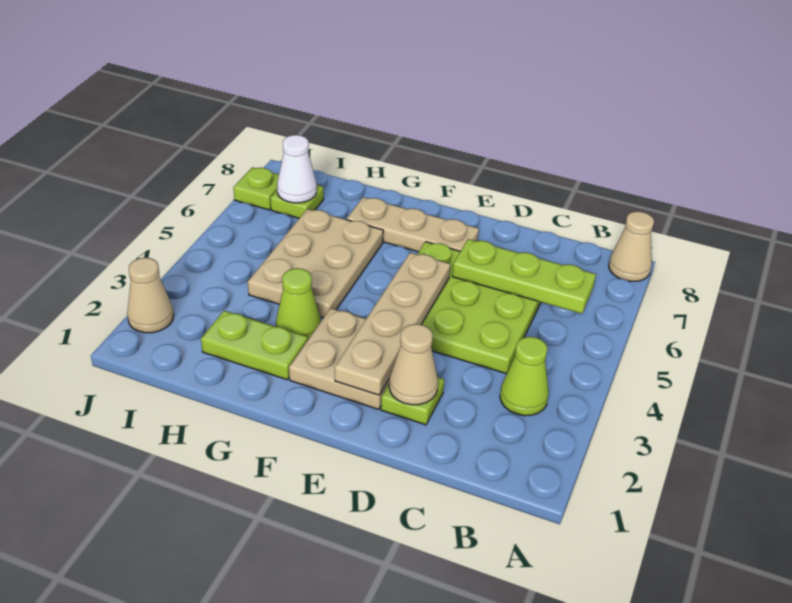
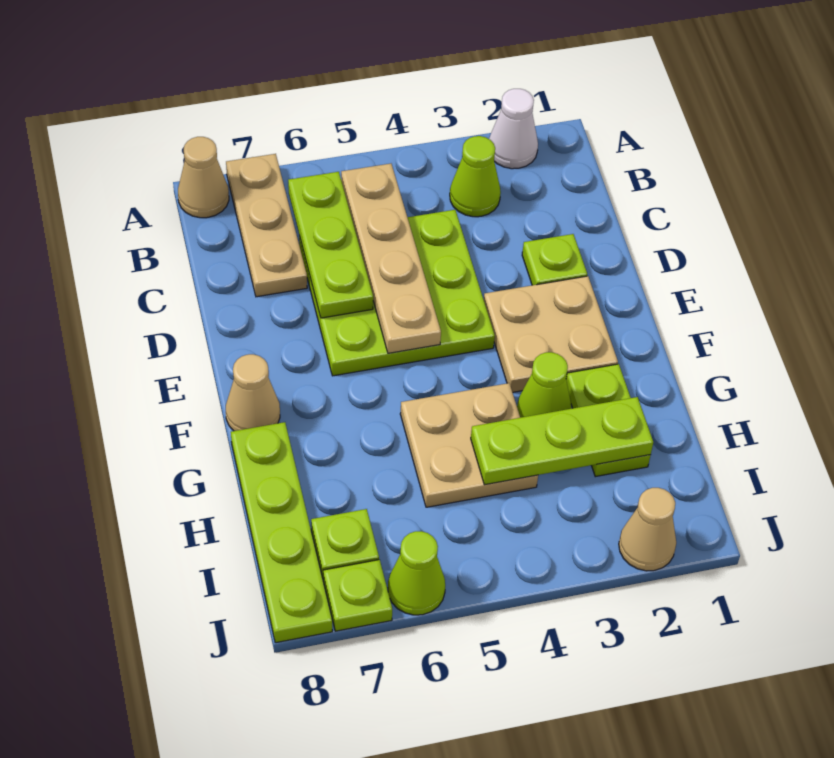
tan 1x1 cone [389,324,438,405] -> tan 1x1 cone moved to [226,354,280,431]
tan 1x4 plate [335,253,450,395] -> tan 1x4 plate turned to [341,164,441,353]
tan 1x3 plate [347,197,479,252] -> tan 1x3 plate moved to [226,154,307,297]
tan 2x3 plate [248,209,383,318] -> tan 2x2 plate [400,383,538,507]
none -> lime 1x4 plate [231,422,332,643]
none -> lime 1x3 plate [471,397,653,485]
white 1x1 cone [277,135,317,203] -> white 1x1 cone moved to [489,89,538,169]
none -> lime 1x1 cone [388,531,445,615]

